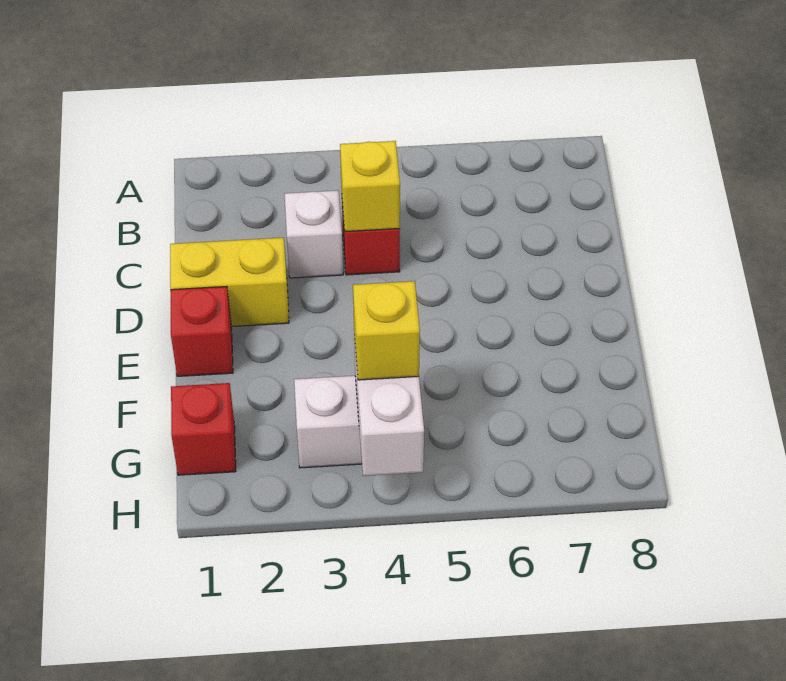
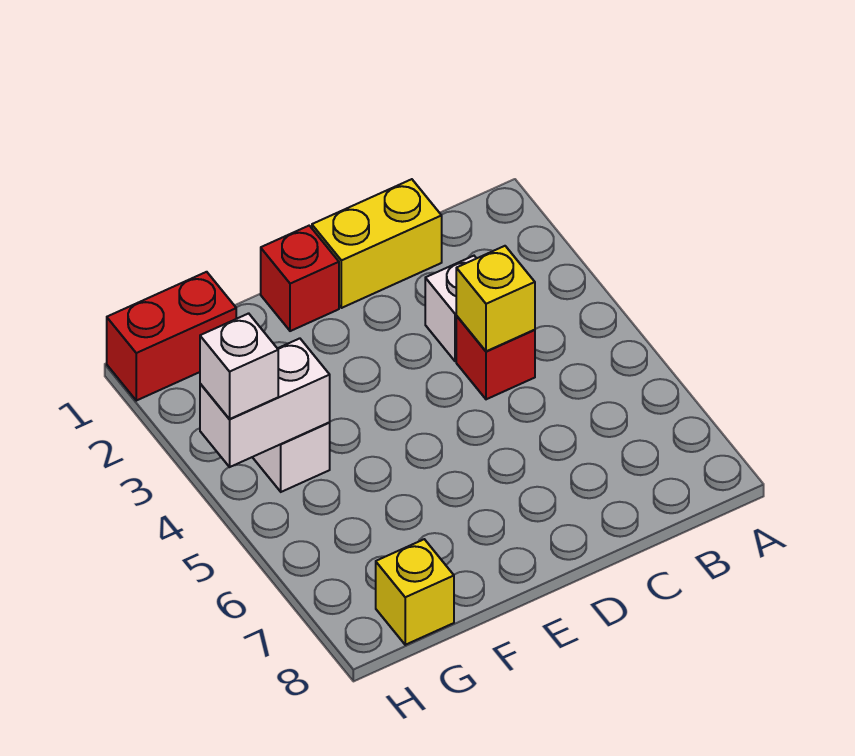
yellow 1x2 brick [170,238,289,327] -> yellow 1x2 brick turned to [312,179,442,308]
red 1x1 brick [171,383,236,475] -> red 1x2 brick [107,272,236,401]
yellow 1x1 brick [353,281,420,380] -> yellow 1x1 brick moved to [376,539,454,645]
none -> white 1x1 brick [200,313,278,419]

